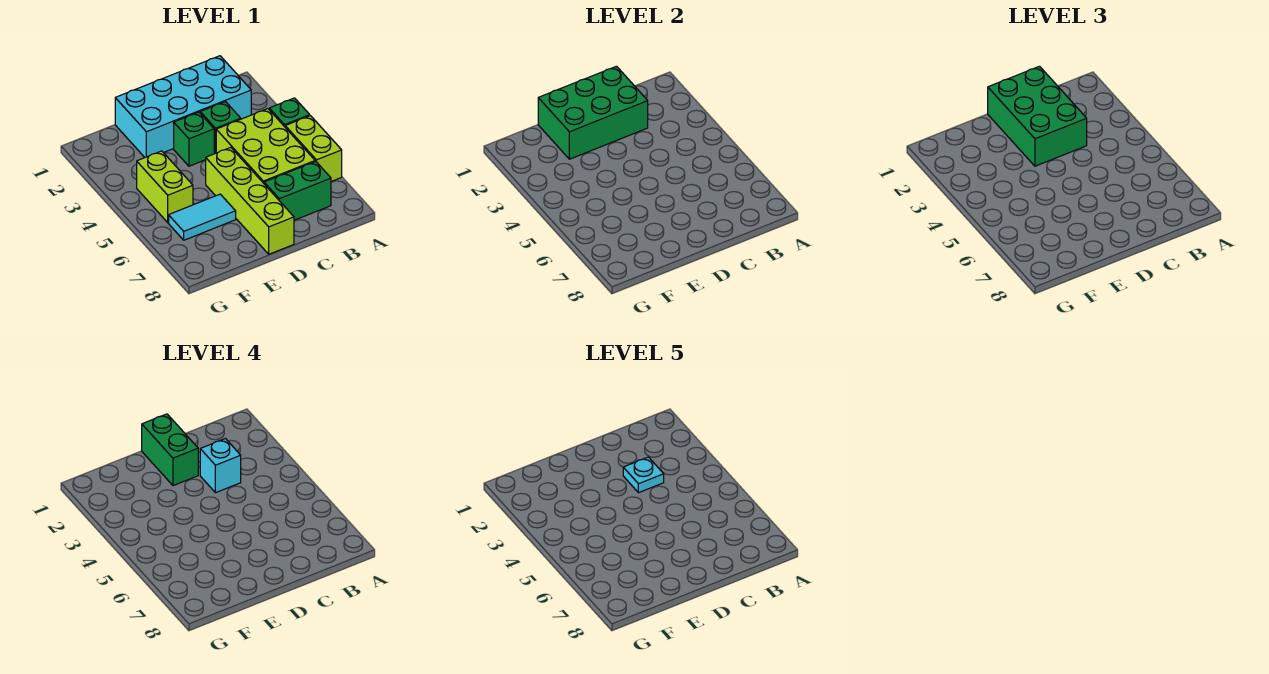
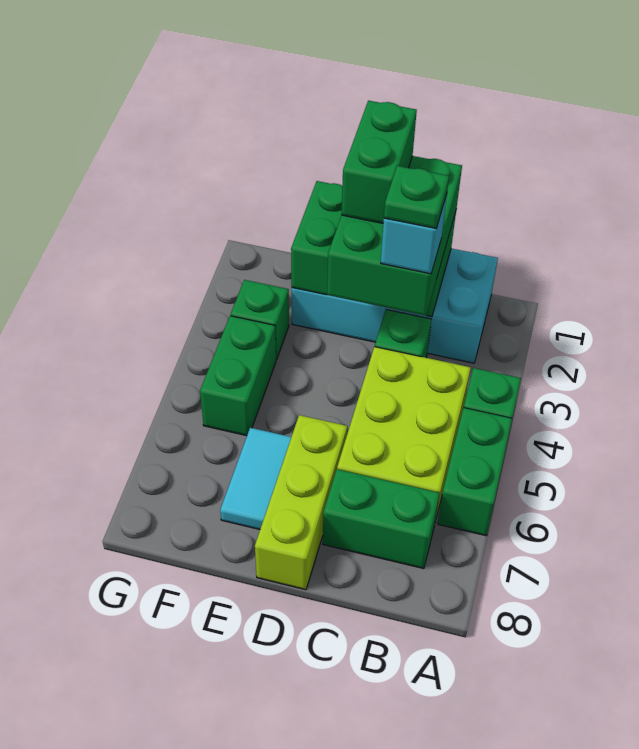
lime 1x2 brick [285,116,342,181] -> green 1x2 brick [438,408,512,536]
cyan 1x1 plate [623,457,664,493] -> green 1x1 plate [384,166,449,228]
green 1x1 brick [174,112,214,166] -> green 1x1 brick moved to [231,280,289,360]
lime 1x4 brick [206,147,294,254] -> lime 1x3 brick [255,415,347,590]
cyan 1x2 tile [169,194,236,240] -> cyan 1x2 tile turned to [220,428,291,529]
lime 1x2 brick [137,151,193,223] -> green 1x2 brick [200,316,276,436]

